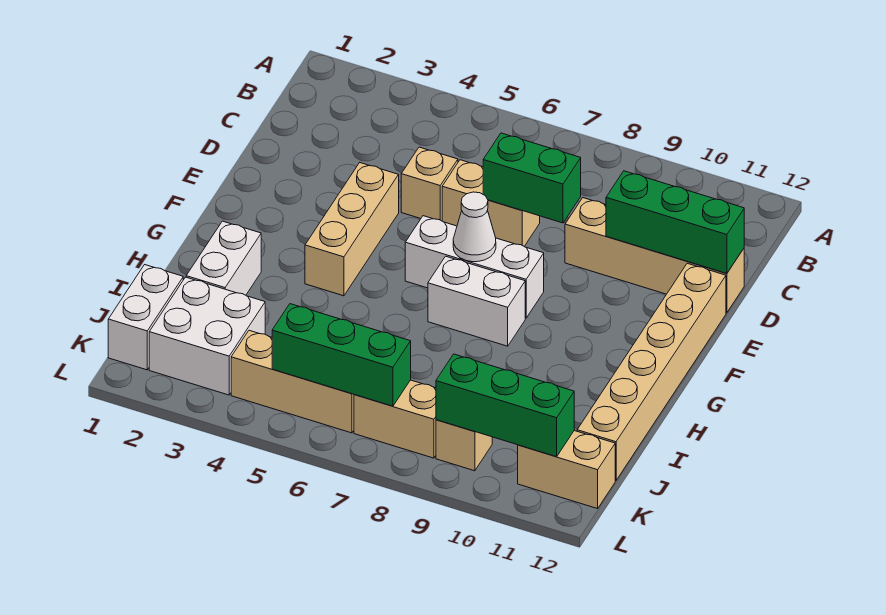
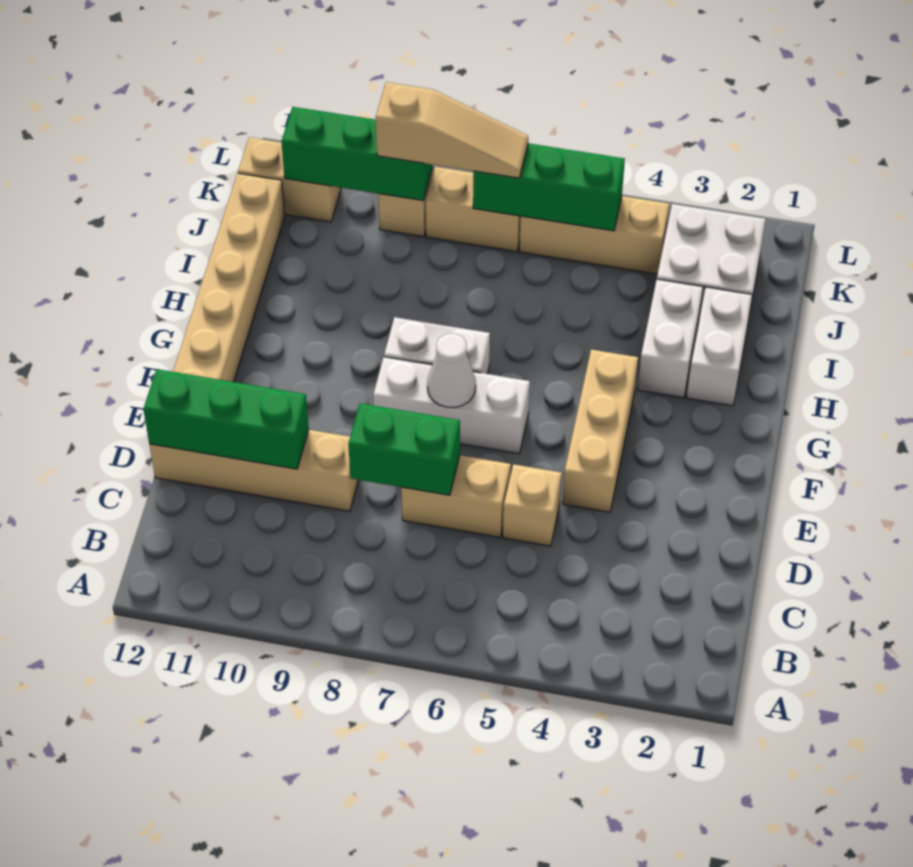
white 1x2 brick [108,265,183,370] -> white 1x2 brick moved to [638,279,703,398]
none -> tan 1x3 slope [376,82,528,178]

